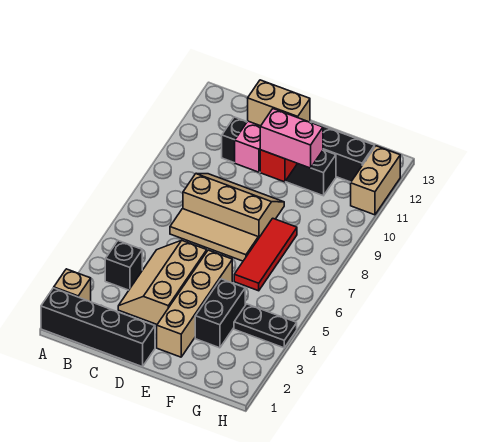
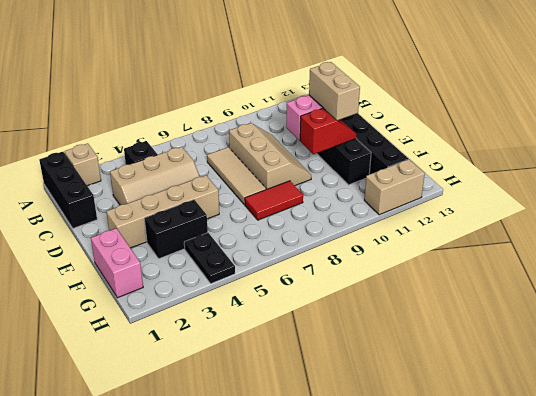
black 1x4 brick [41,288,155,367] -> black 1x3 brick [39,152,97,228]
tan 2x3 slope [118,240,207,324] -> tan 2x3 slope turned to [110,147,200,205]
pink 1x2 brick [260,109,323,168] -> pink 1x2 brick moved to [91,228,143,298]
red 1x3 tile [234,218,297,291] -> red 1x2 tile [245,181,303,220]

